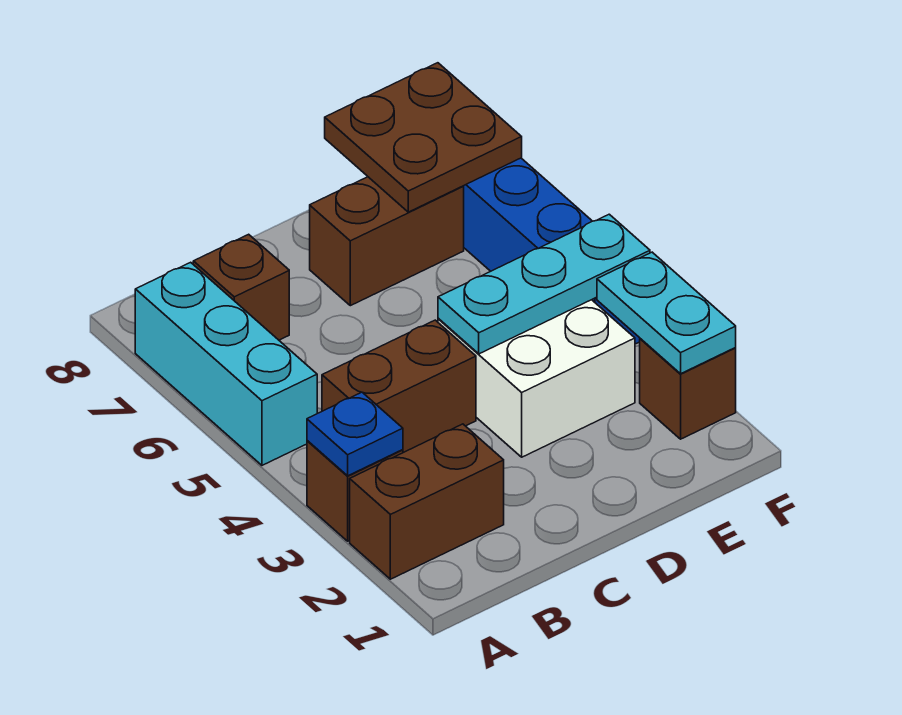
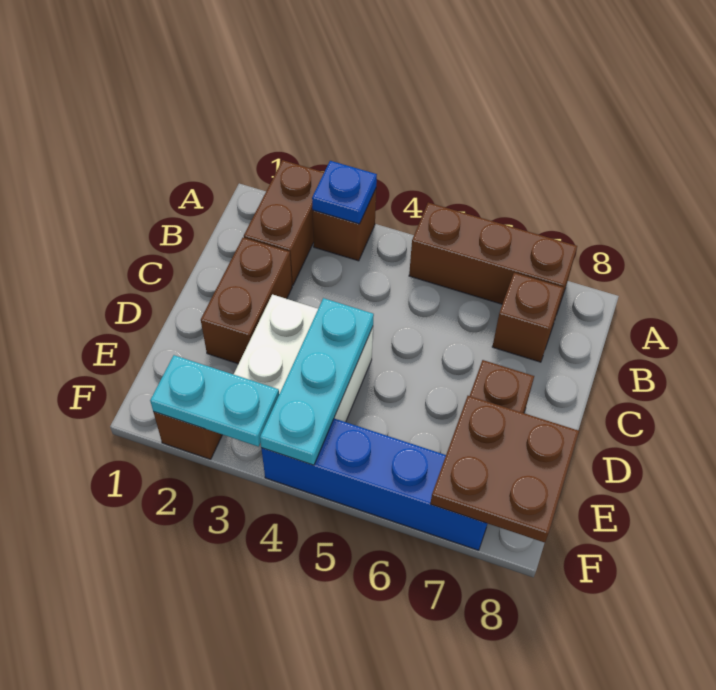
cyan 1x3 brick [135,262,317,465] -> brown 1x3 brick [409,203,577,315]
brown 1x2 brick [322,320,476,453] -> brown 1x2 brick moved to [201,238,292,364]

